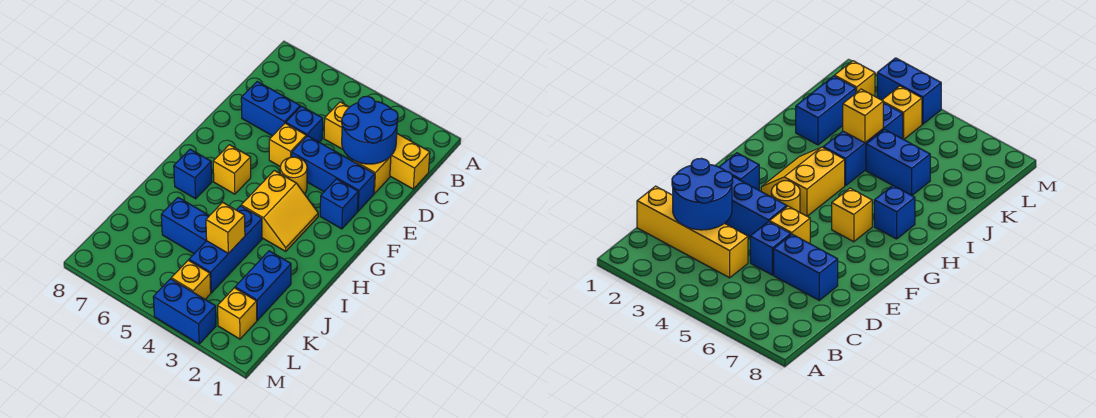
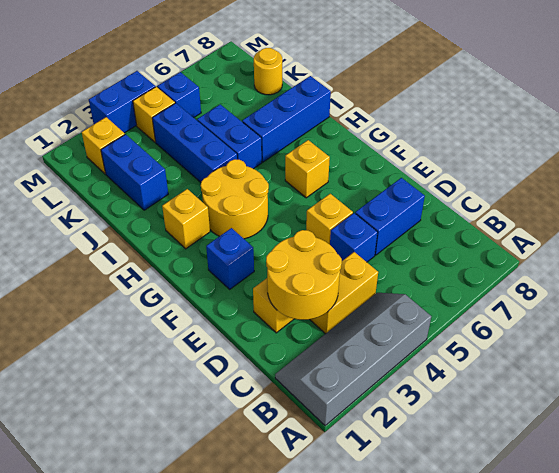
none -> grey 2x4 slope [275,293,431,426]
yellow 1x4 brick [324,102,430,189] -> yellow 1x2 brick [310,252,378,334]
blue 2x2 round brick [342,96,398,164] -> yellow 2x2 round brick [266,230,342,320]
blue 1x3 brick [292,136,375,211] -> blue 1x3 brick moved to [242,76,331,162]
yellow 1x1 round brick [280,157,307,194] -> yellow 1x1 round brick moved to [254,48,282,95]
yellow 2x2 slope [241,171,318,251] -> yellow 2x2 round brick [201,159,269,239]
blue 1x1 brick [174,149,212,199] -> blue 1x1 brick moved to [157,72,201,118]
yellow 1x1 brick [206,202,245,253] -> yellow 1x1 brick moved to [162,189,210,249]
blue 1x2 brick [161,197,209,254] -> blue 1x2 brick turned to [197,105,262,169]

